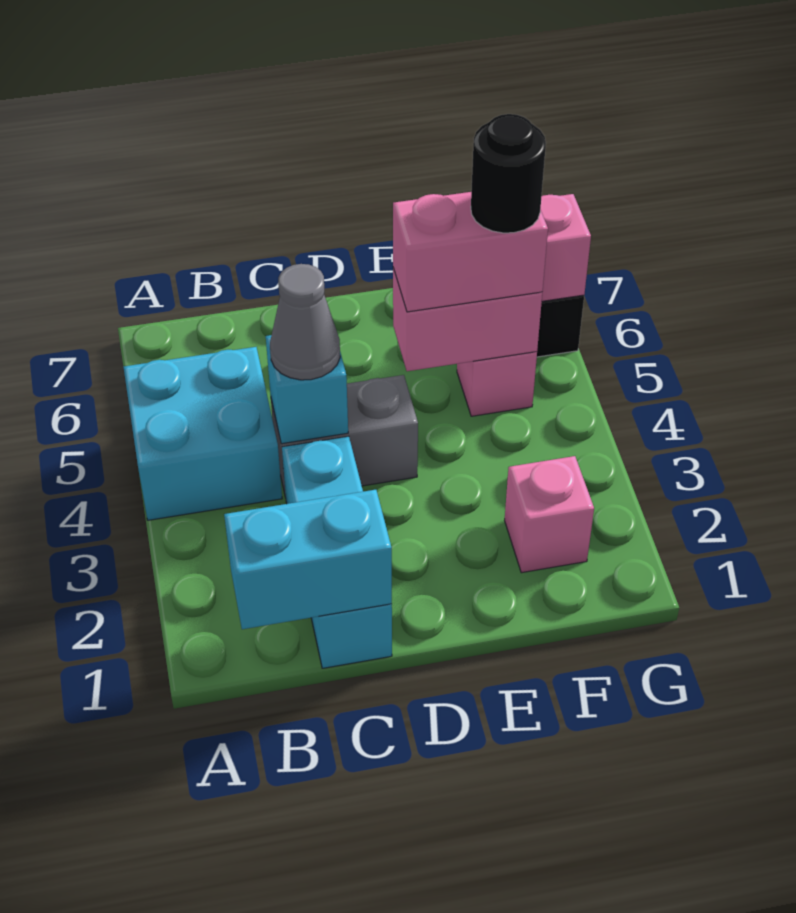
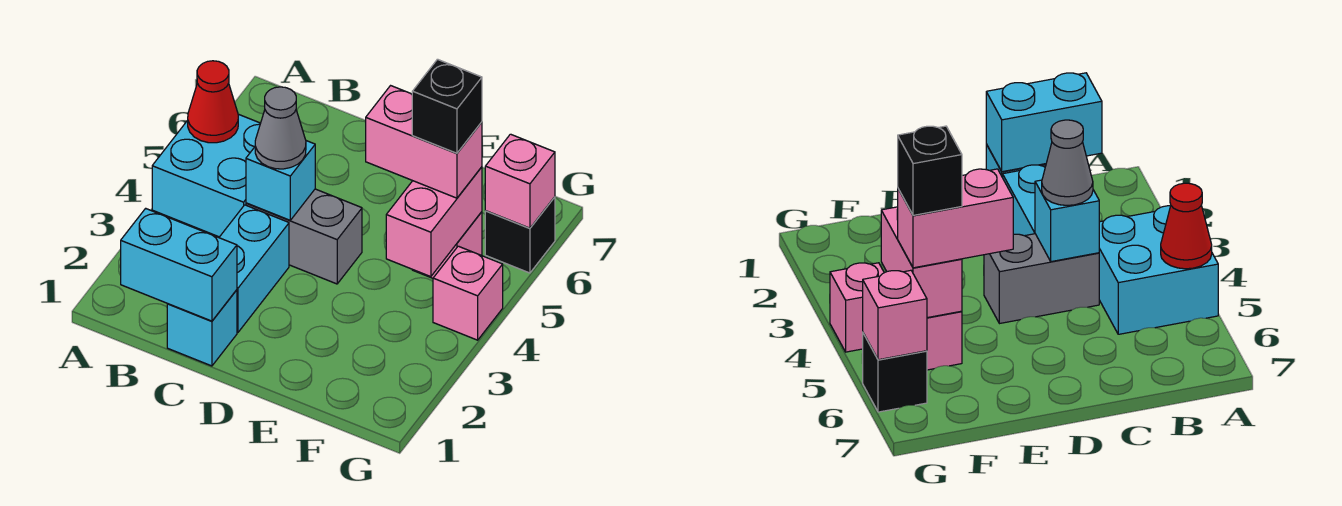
none -> red 1x1 cone [188,61,238,143]
pink 1x2 brick [393,268,542,371] -> pink 1x2 brick turned to [386,167,482,277]
pink 1x1 brick [505,456,594,573] -> pink 1x1 brick moved to [433,246,503,340]
black 1x1 round brick [471,114,546,233] -> black 1x1 brick [412,59,482,153]

